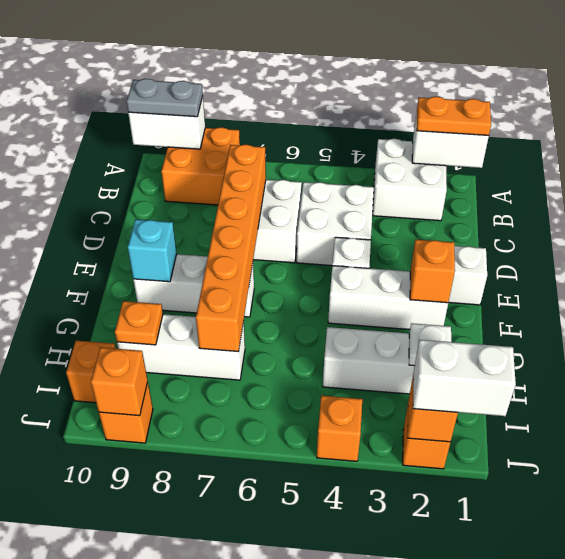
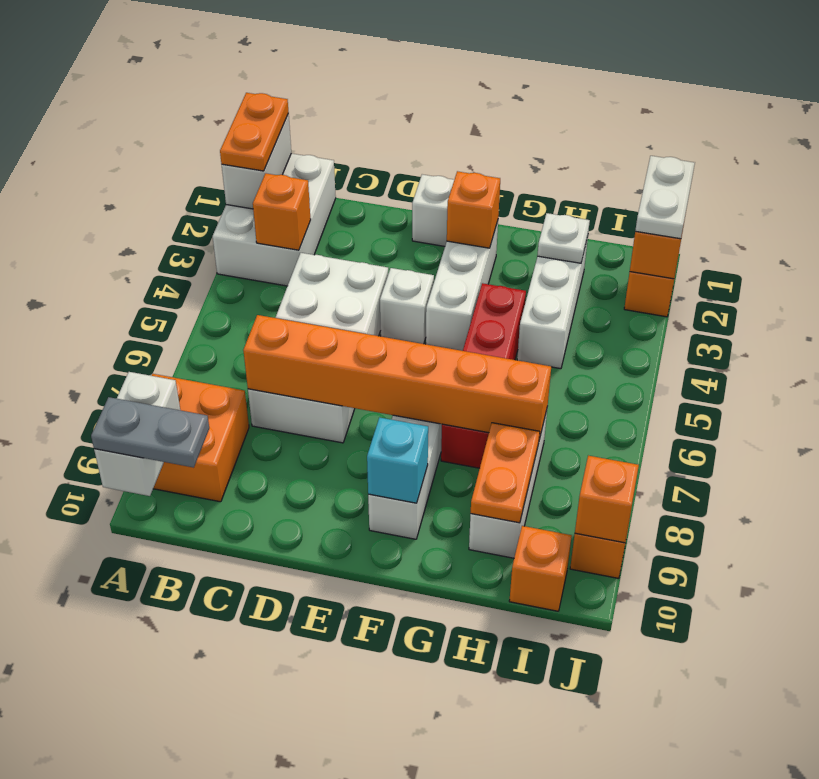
white 2x2 brick [373,139,447,221] -> white 2x3 brick [213,153,336,286]
grey 1x2 plate [127,79,203,117] -> grey 1x2 plate turned to [91,397,209,468]
none -> red 1x4 brick [441,283,526,468]
orange 1x1 plate [115,301,163,345] -> orange 1x2 plate [471,423,540,523]
white 1x2 brick [413,340,516,416] -> white 1x2 plate [635,156,695,239]
orange 1x1 brick [317,396,362,461] -> orange 1x1 brick moved to [253,173,311,250]

